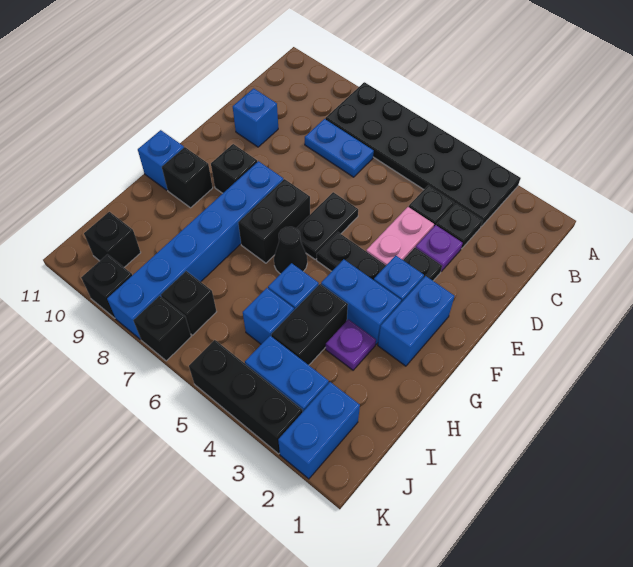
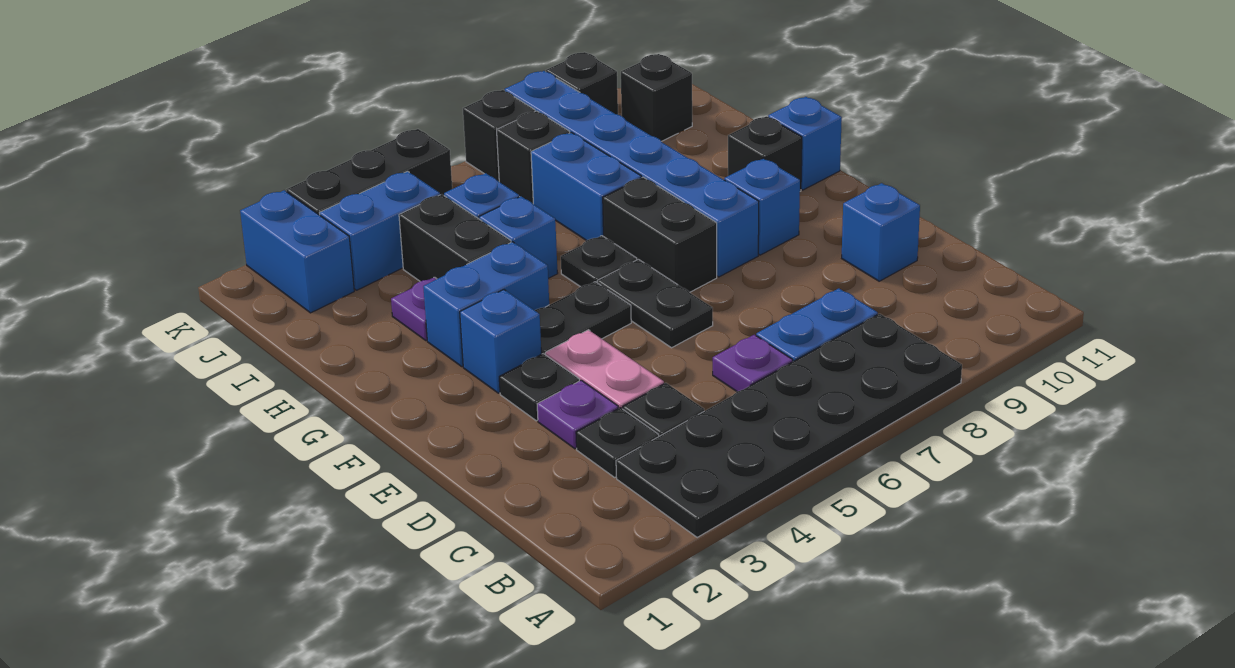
none -> purple 1x1 plate [713,335,793,392]
blue 1x2 brick [378,276,455,366] -> blue 1x2 brick moved to [531,132,642,241]
black 1x1 brick [211,144,257,193] -> blue 1x1 brick [724,158,800,255]
black 1x1 cone [274,227,307,274] -> black 1x1 plate [561,236,637,287]

